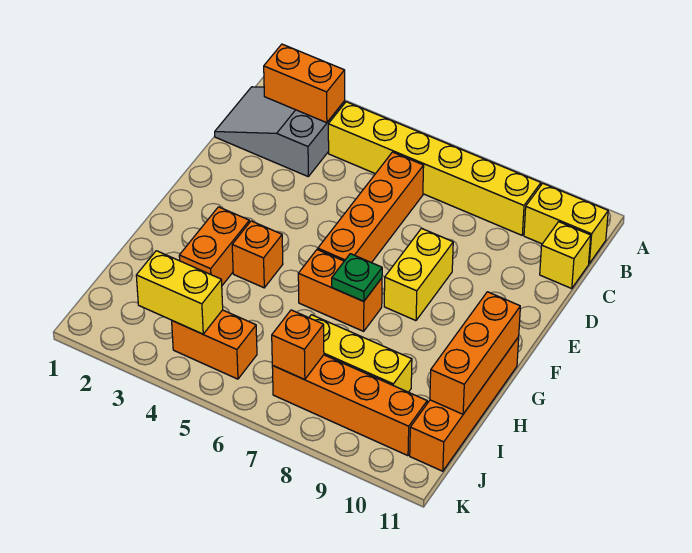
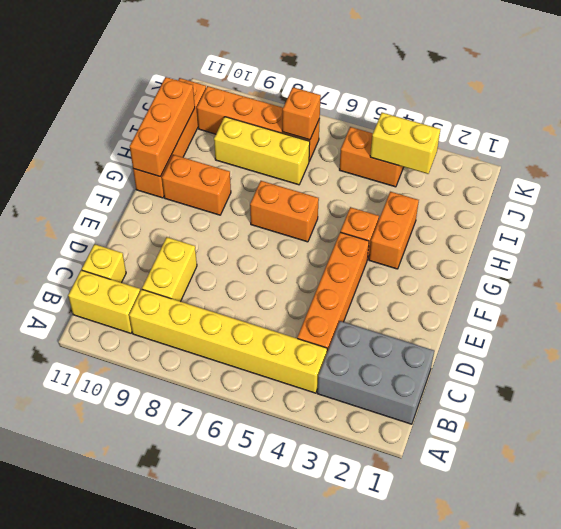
grey 2x3 slope [215,87,345,176] -> grey 2x3 brick [317,321,434,424]
orange 1x2 brick [264,44,345,123] -> orange 1x2 brick moved to [162,155,231,215]
orange 1x4 brick [318,152,424,263] -> orange 1x4 brick moved to [297,232,369,352]
yellow 1x2 brick [384,228,453,321] -> yellow 1x2 brick moved to [142,237,197,301]
green 1x1 plate [332,254,382,301] -> none

